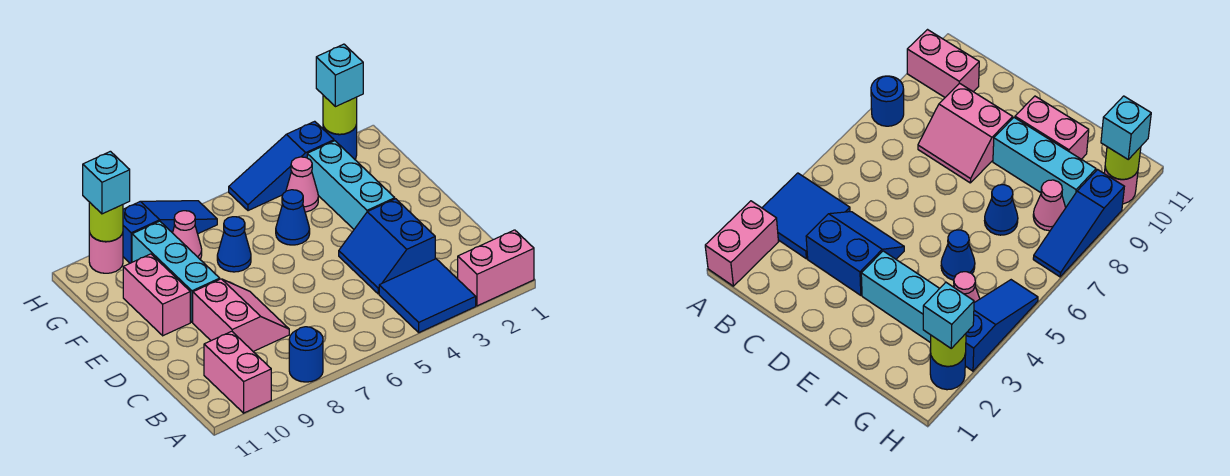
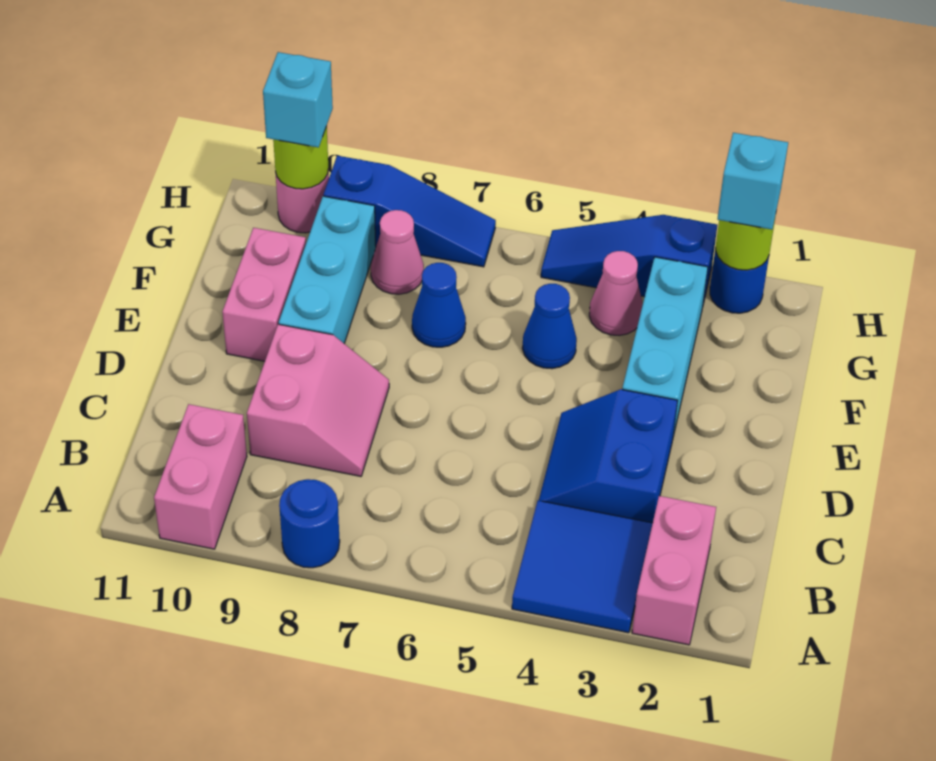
pink 1x2 brick [458,230,534,306] -> pink 1x2 brick turned to [632,496,716,645]

